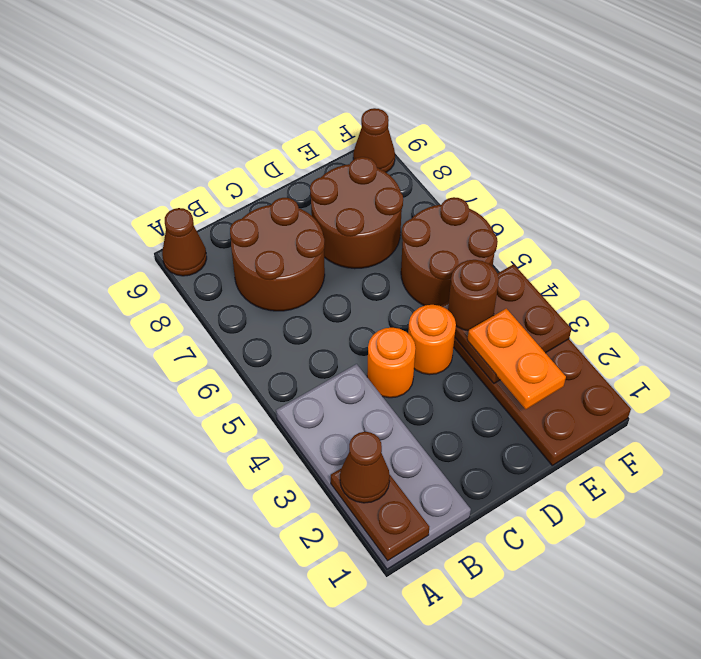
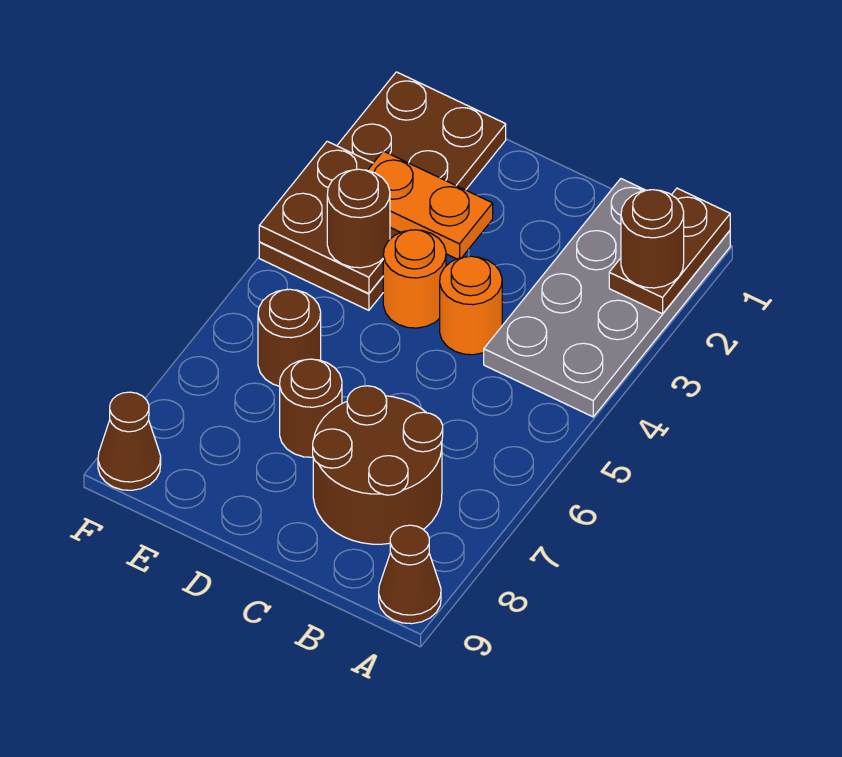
brown 1x1 cone [340,432,390,503] -> brown 1x1 round brick [621,190,684,288]
brown 2x2 round brick [310,157,403,269] -> brown 1x1 round brick [280,359,342,457]
orange 1x2 plate [467,309,566,409] -> orange 1x2 plate turned to [368,151,493,259]
brown 2x2 round brick [401,197,498,306] -> brown 1x1 round brick [258,289,321,386]

